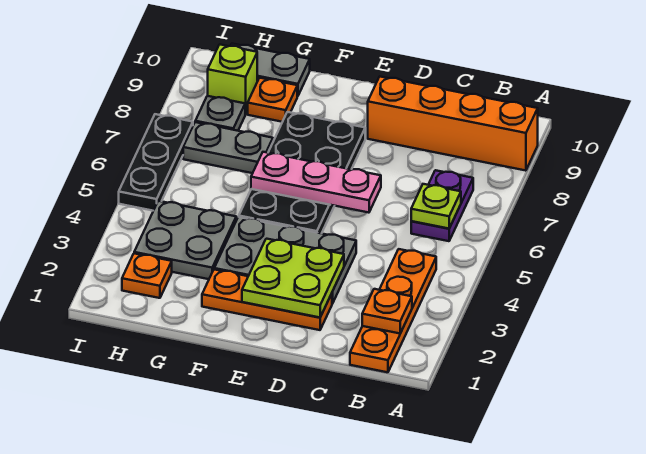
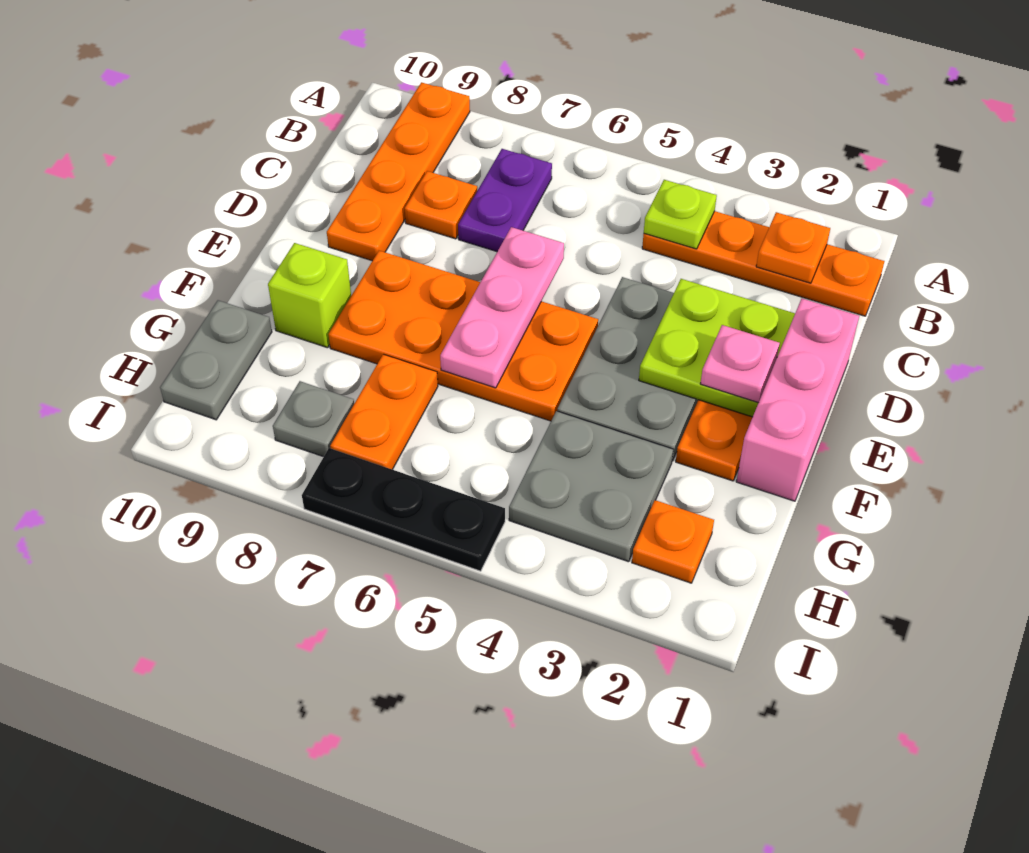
orange 1x4 brick [368,77,538,171] -> orange 1x4 plate [327,82,470,261]
purple 1x2 plate [411,170,473,241] -> purple 1x2 plate turned to [458,149,552,252]
lime 1x1 plate [411,184,461,229] -> lime 1x1 plate moved to [644,180,717,249]
none -> pink 1x3 brick [736,299,859,501]
none -> pink 1x1 plate [700,325,780,403]
black 2x4 plate [239,112,365,233] -> orange 2x4 plate [328,251,598,421]
grey 1x2 plate [183,122,273,173] -> orange 1x2 plate [330,354,438,469]
orange 1x1 plate [248,78,297,122] -> orange 1x1 plate moved to [405,171,477,239]
lime 1x1 brick [208,44,257,114] -> lime 1x1 brick moved to [268,243,351,348]

